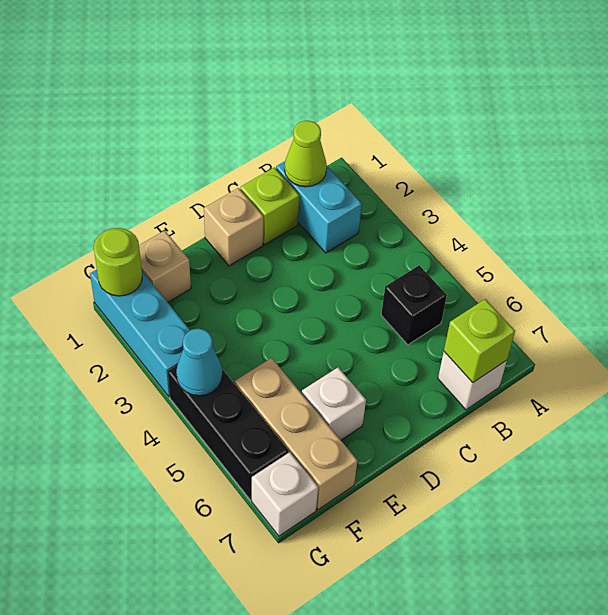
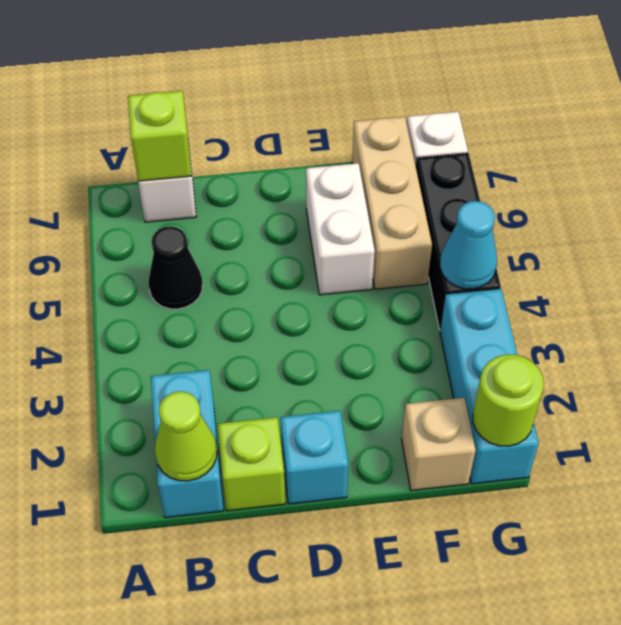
black 1x1 brick [381,266,447,345] -> black 1x1 cone [148,226,203,309]
tan 1x1 brick [204,188,263,266] -> cyan 1x1 brick [281,411,348,504]
white 1x1 brick [302,367,366,440] -> white 1x2 brick [306,163,375,295]

